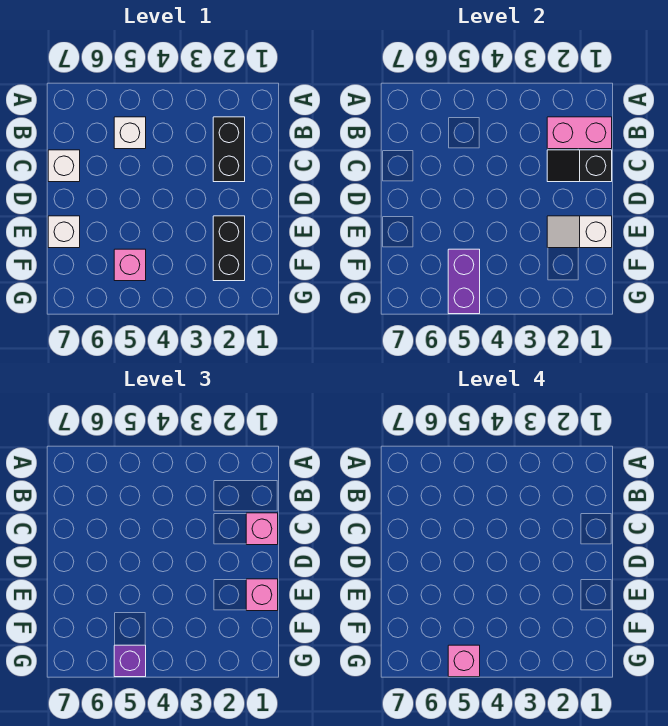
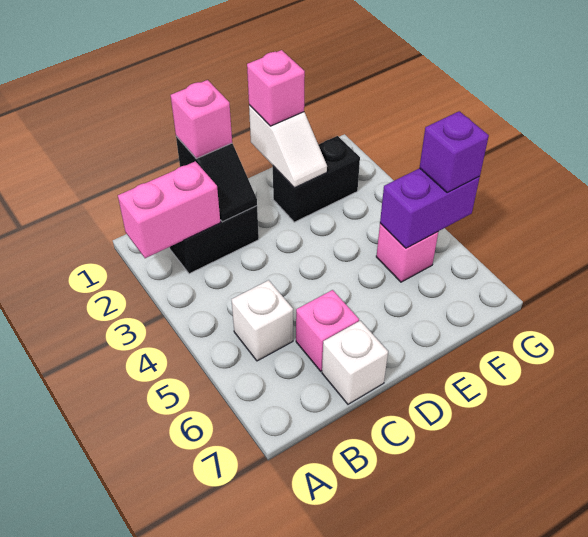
pink 1x2 brick [547,117,612,149] -> pink 1x2 brick turned to [118,161,220,258]
white 1x1 brick [48,216,80,248] -> none
pink 1x1 brick [448,645,480,677] -> pink 1x1 brick moved to [296,290,359,371]

